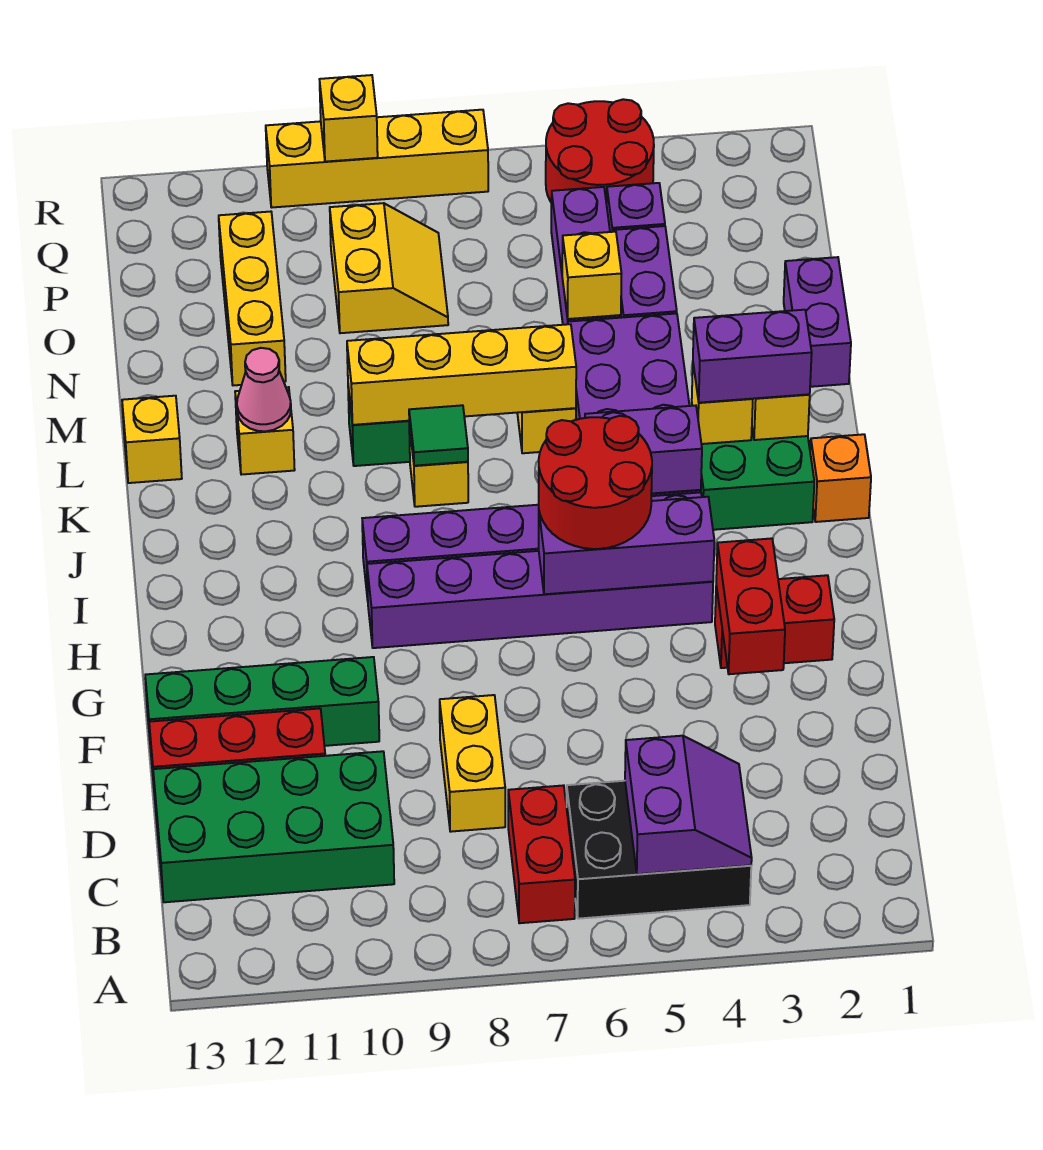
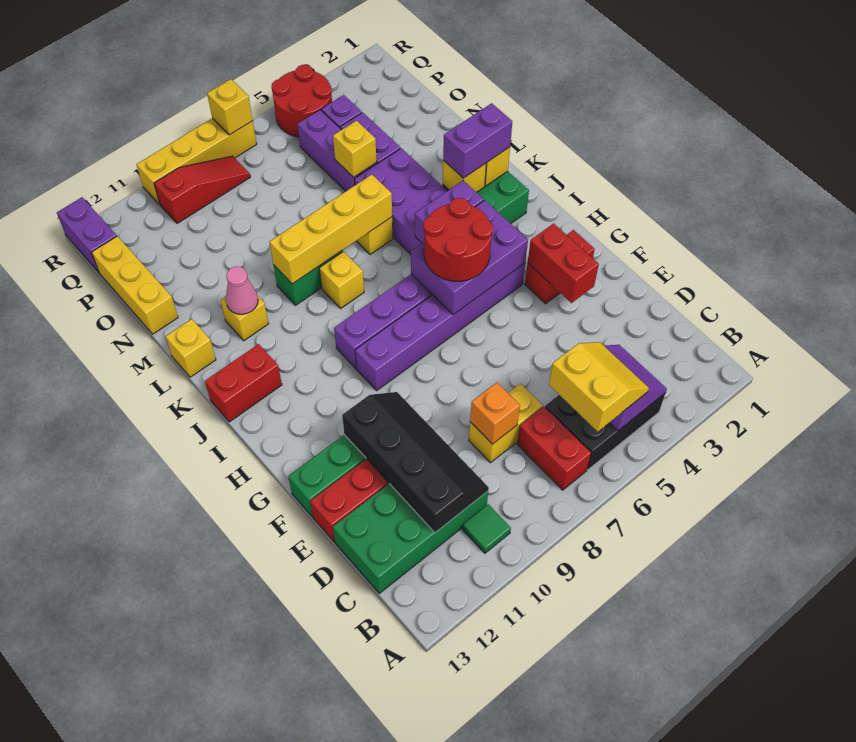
none -> black 2x4 slope [342,392,489,533]
yellow 1x2 brick [440,695,505,832] -> yellow 1x2 brick turned to [469,384,543,463]
purple 1x3 brick [539,497,714,594] -> purple 2x3 brick [411,200,528,315]
orange 1x1 brick [810,434,871,522] -> orange 1x1 brick moved to [470,383,520,444]
none -> red 1x2 brick [205,344,282,422]
green 1x1 tile [409,405,468,466] -> green 1x1 tile moved to [463,504,511,553]
purple 1x2 brick [784,257,851,387] -> purple 1x2 brick moved to [57,197,117,273]
yellow 1x3 brick [219,212,286,385] -> yellow 1x3 brick moved to [92,236,178,334]
yellow 2x2 slope [330,203,448,333] -> yellow 2x2 slope moved to [549,342,649,432]
none -> red 1x3 slope [154,156,250,223]
yellow 1x1 brick [320,75,378,162] -> yellow 1x1 brick moved to [207,79,253,135]

